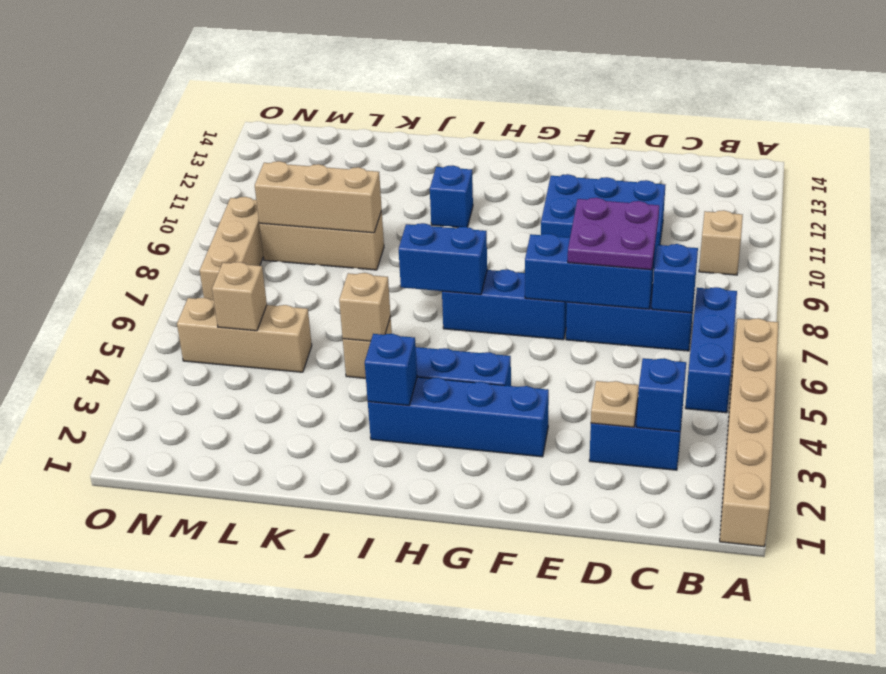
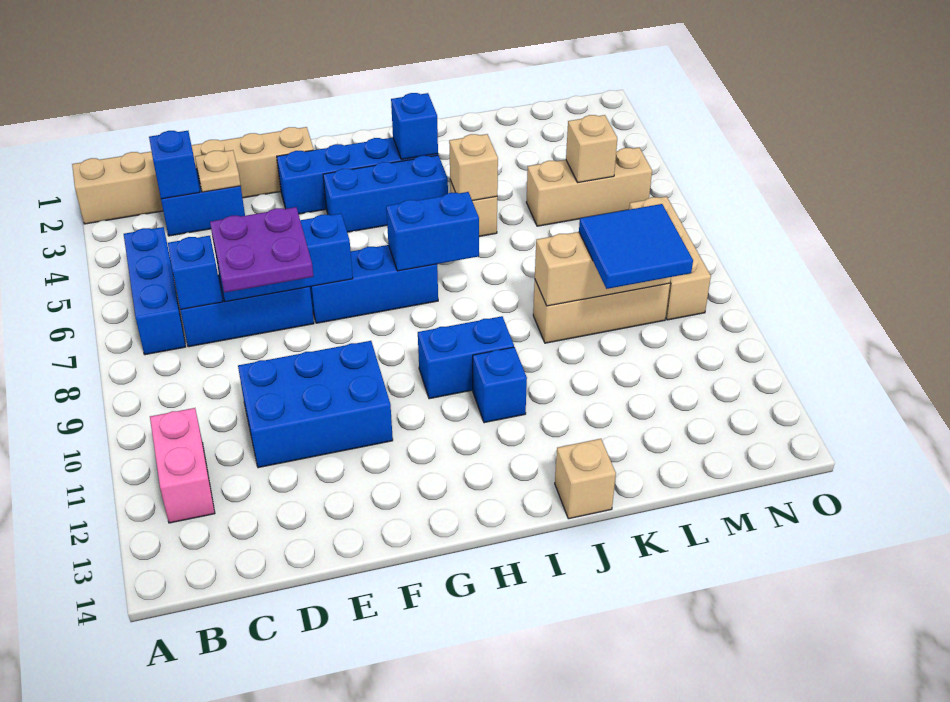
tan 1x6 brick [720,318,778,547] -> tan 1x6 brick turned to [72,127,314,224]
tan 1x1 brick [699,210,743,275] -> tan 1x1 brick moved to [555,439,616,519]
none -> pink 1x2 brick [150,408,215,523]
none -> blue 1x2 brick [418,316,514,399]
none -> blue 2x2 tile [579,204,693,289]

